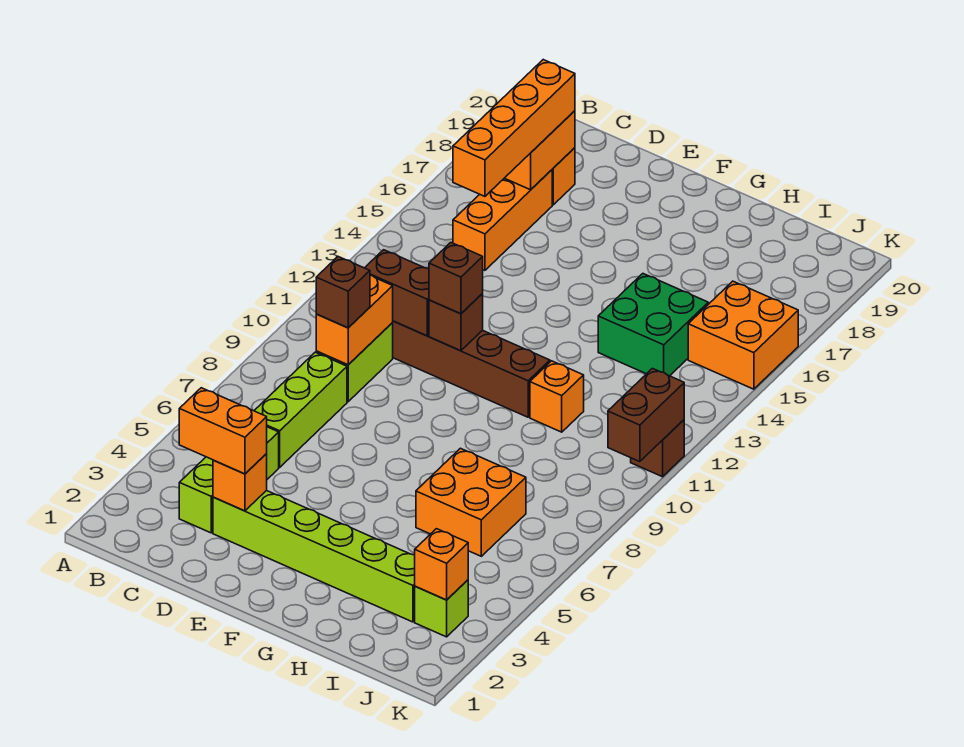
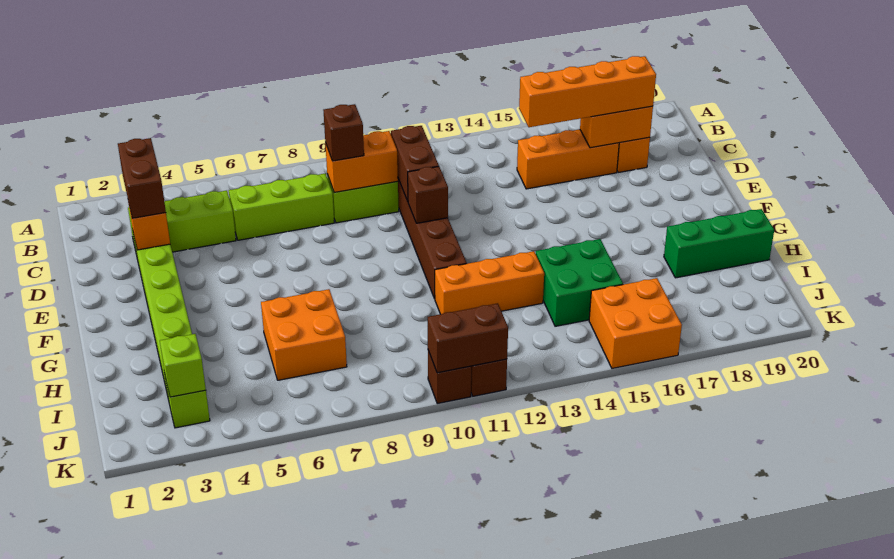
orange 1x2 brick [179,388,267,474] -> brown 1x2 brick [118,138,166,218]
brown 1x1 brick [429,243,483,314] -> brown 1x1 brick moved to [428,350,471,404]
orange 1x1 brick [530,361,584,432] -> orange 1x3 brick [435,251,544,314]
none -> green 1x3 brick [664,209,774,278]
orange 1x1 brick [415,529,468,600] -> lime 1x1 brick [160,334,206,397]

